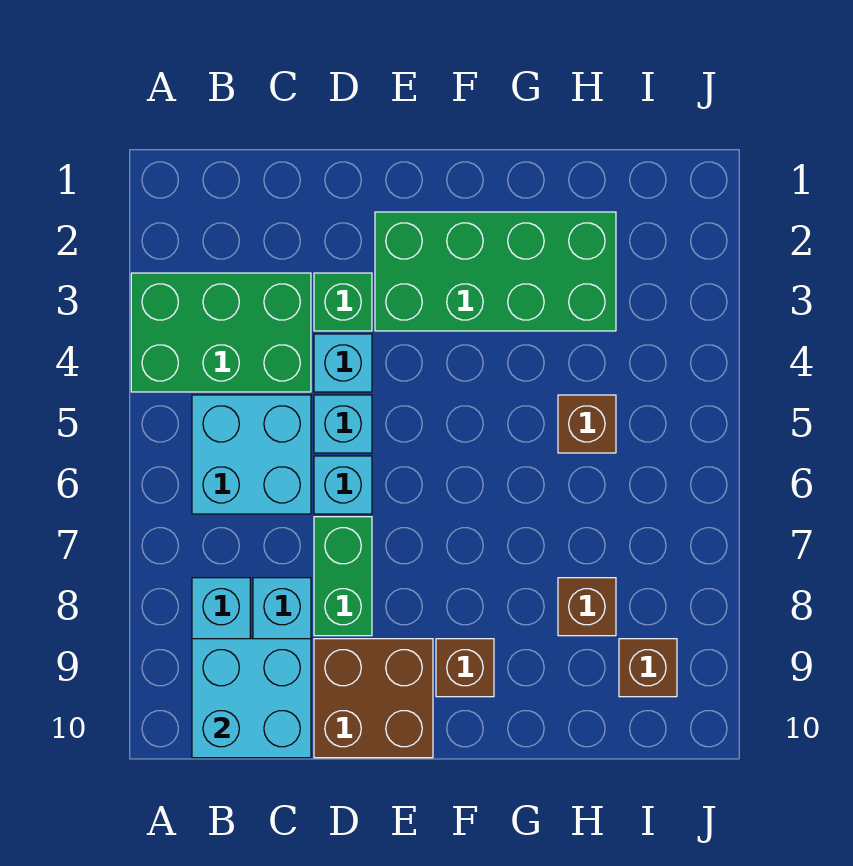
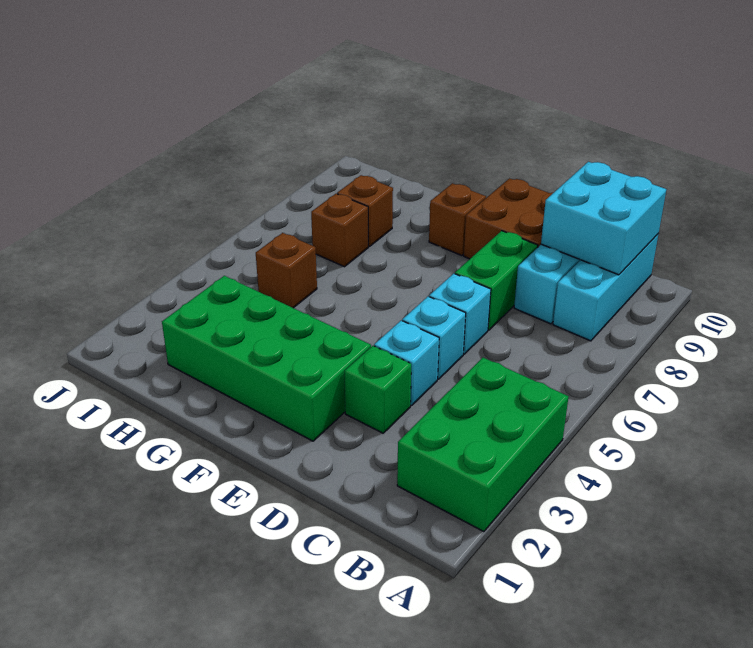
green 2x3 brick [131,273,311,392] -> green 2x3 brick turned to [397,358,569,532]
cyan 2x2 brick [192,395,311,514] -> none
brown 1x1 brick [619,639,677,697] -> brown 1x1 brick moved to [311,194,368,267]

